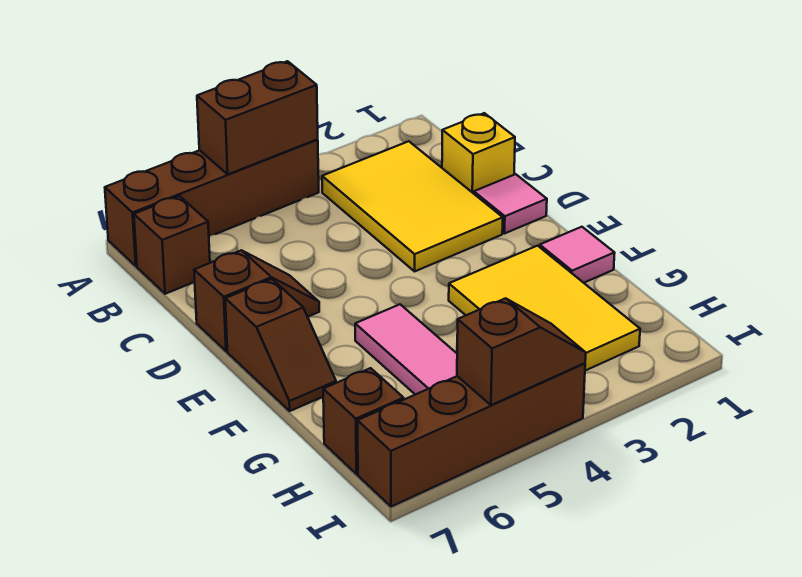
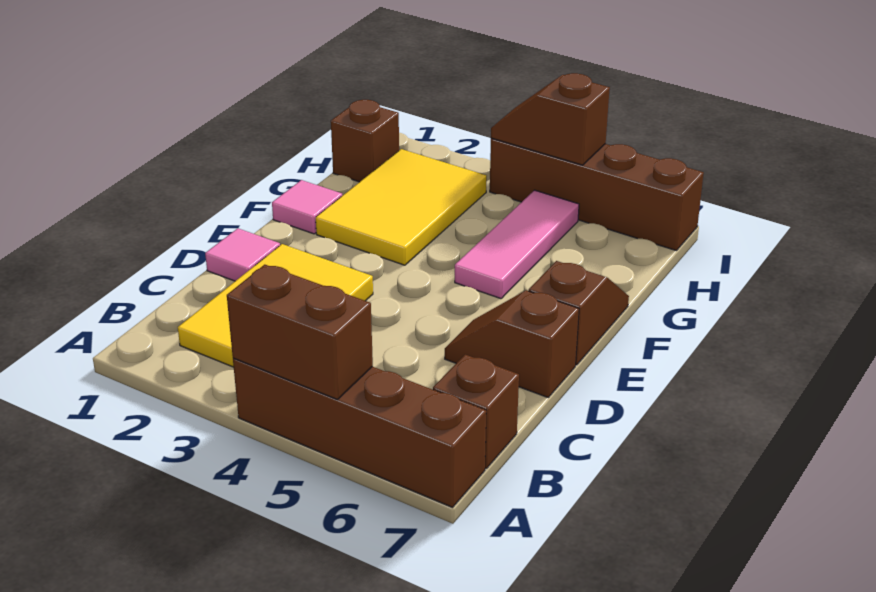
yellow 1x1 brick [442,113,515,194] -> none
brown 1x1 brick [323,368,404,474] -> brown 1x1 brick moved to [331,100,399,182]

